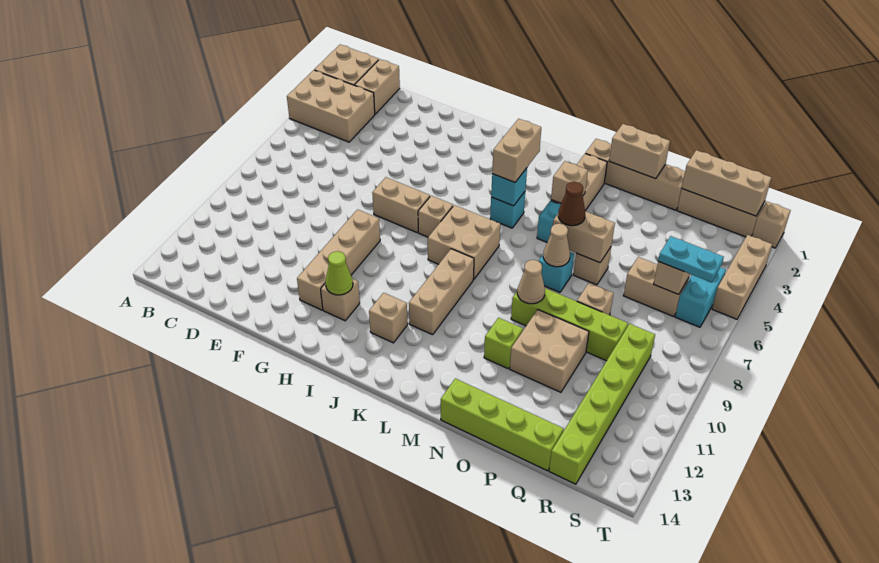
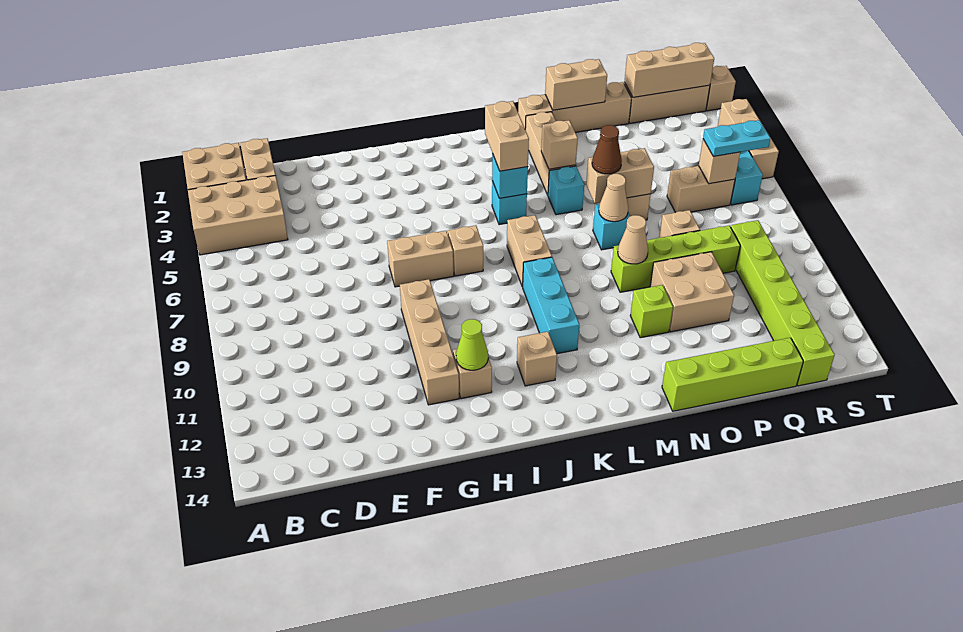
tan 2x2 brick [428,205,500,279] -> tan 1x2 brick [507,215,552,287]
tan 1x3 brick [409,249,474,335] -> cyan 1x3 brick [523,257,579,354]

